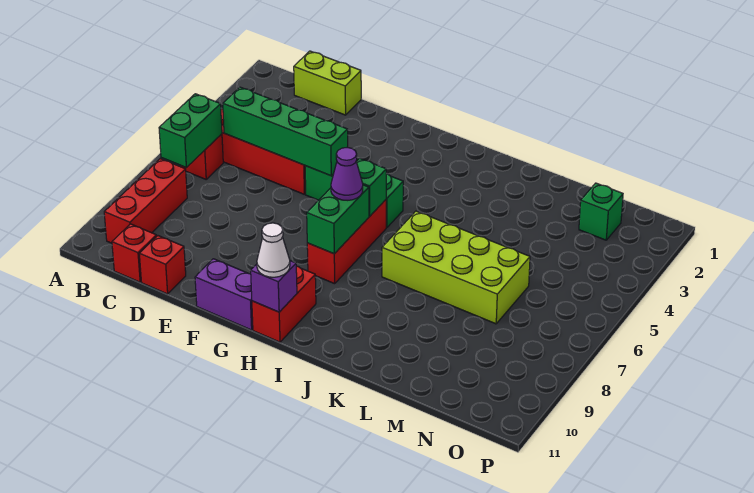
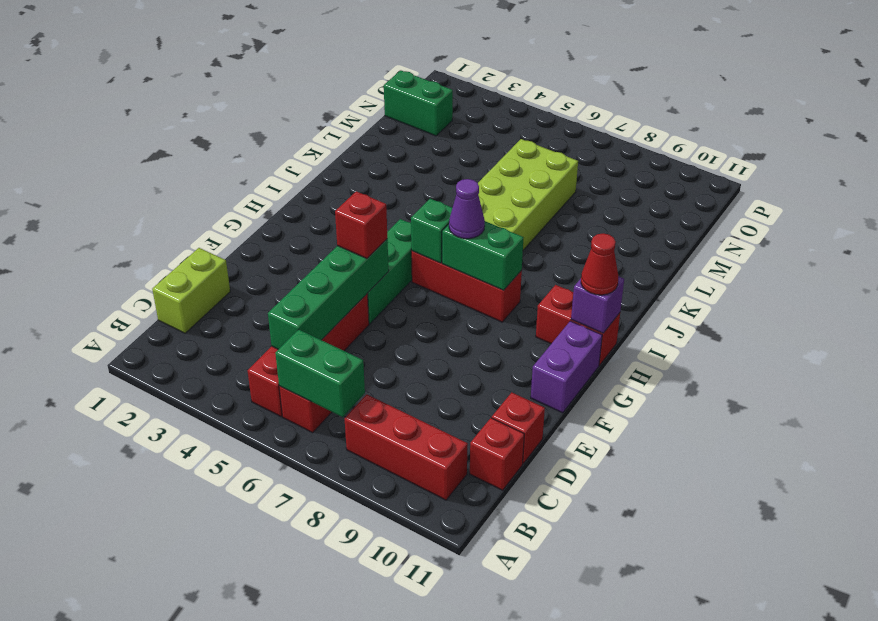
none -> red 1x1 brick [335,191,387,259]
white 1x1 cone [257,223,290,277] -> red 1x1 cone [581,233,618,295]
green 1x1 brick [579,183,623,240] -> green 1x2 brick [384,70,453,136]

